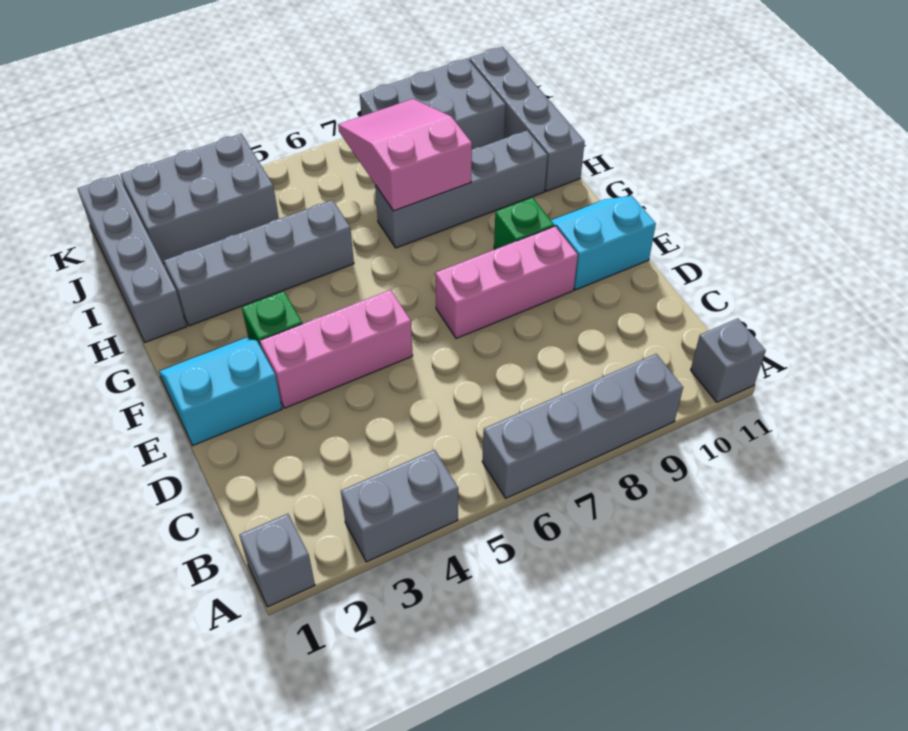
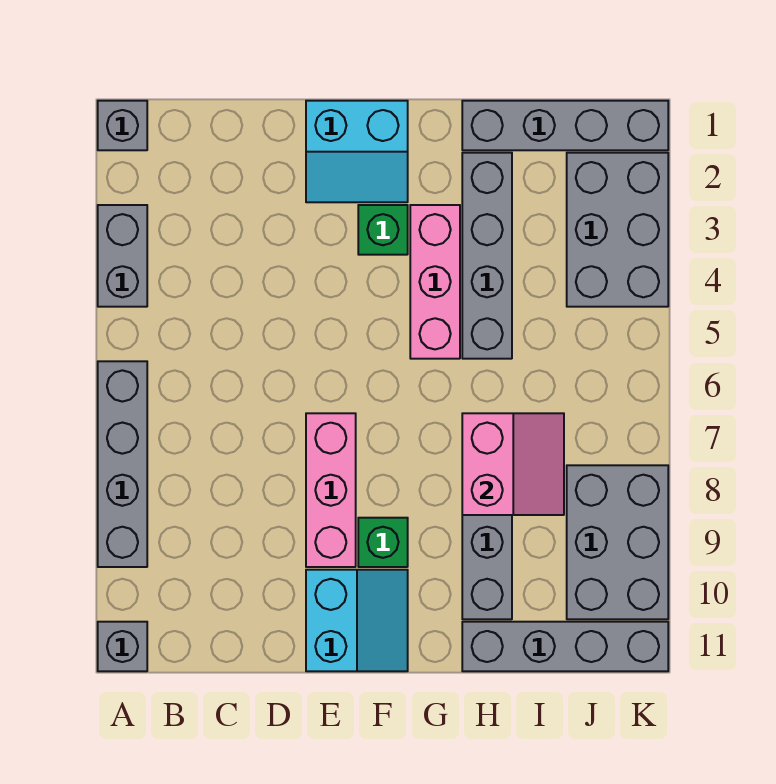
cyan 2x2 slope [159,337,282,446] -> cyan 2x2 slope turned to [306,101,408,202]
pink 1x3 brick [260,290,413,408] -> pink 1x3 brick moved to [410,205,460,359]
pink 2x3 slope [338,99,472,211] -> pink 2x2 slope [462,413,564,515]

